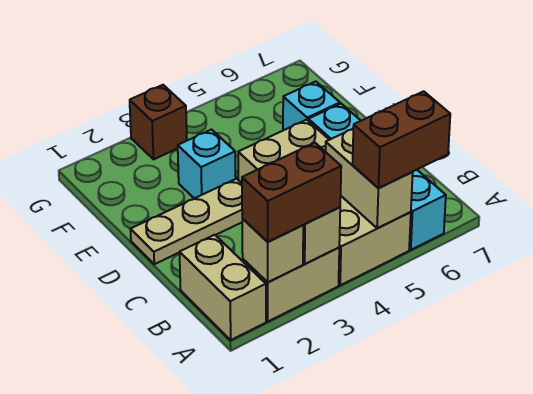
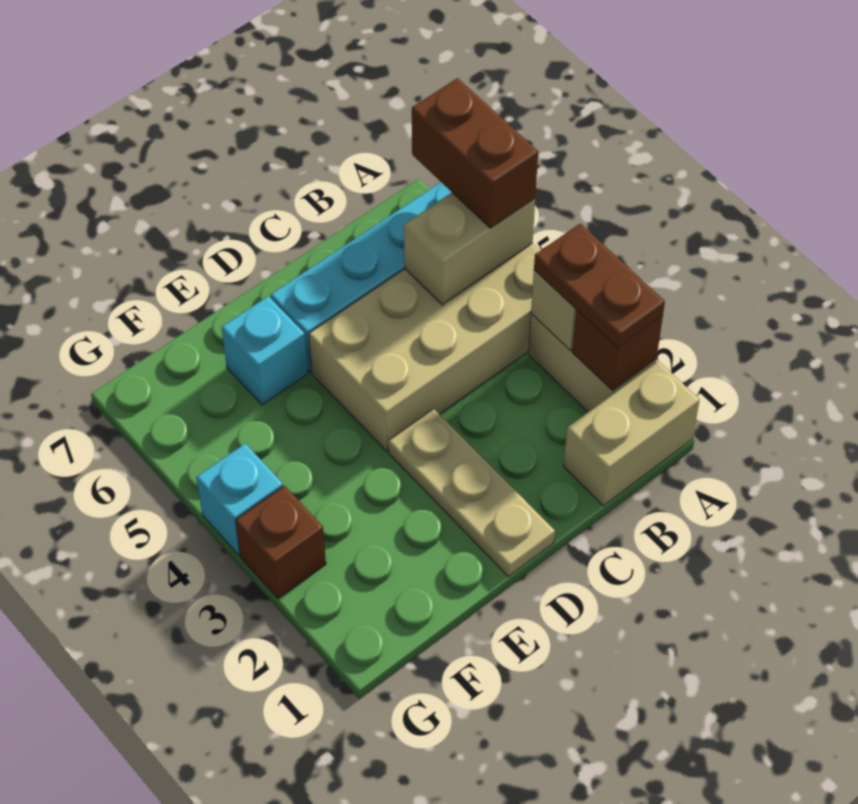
tan 1x1 brick [242,219,303,282] -> brown 1x1 brick [572,309,663,390]
brown 1x2 brick [242,143,341,242] -> brown 1x2 plate [534,224,665,348]
cyan 1x1 brick [178,130,236,198] -> cyan 1x1 brick moved to [196,444,283,555]

